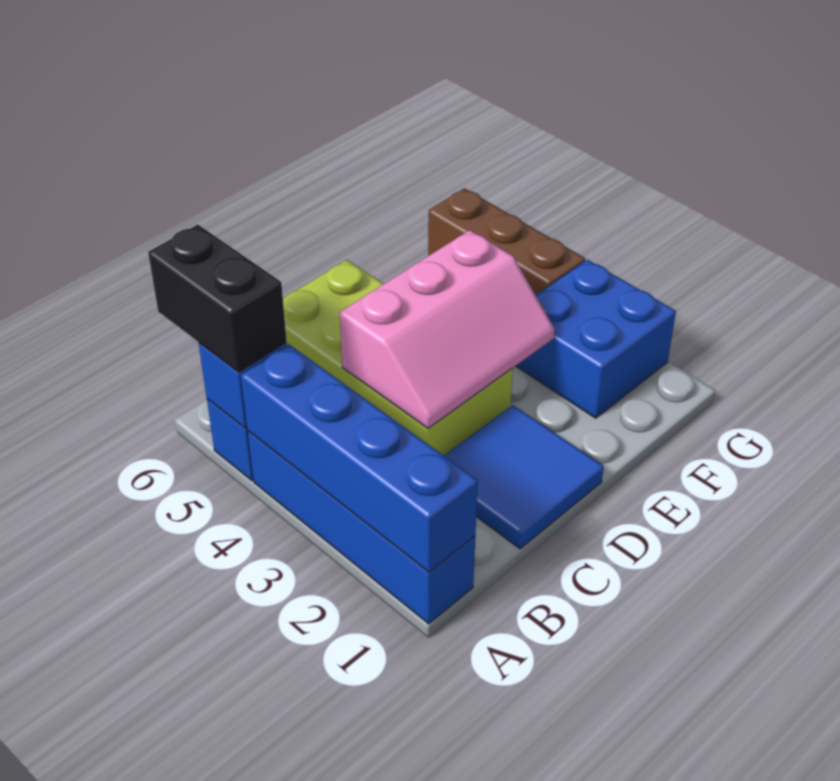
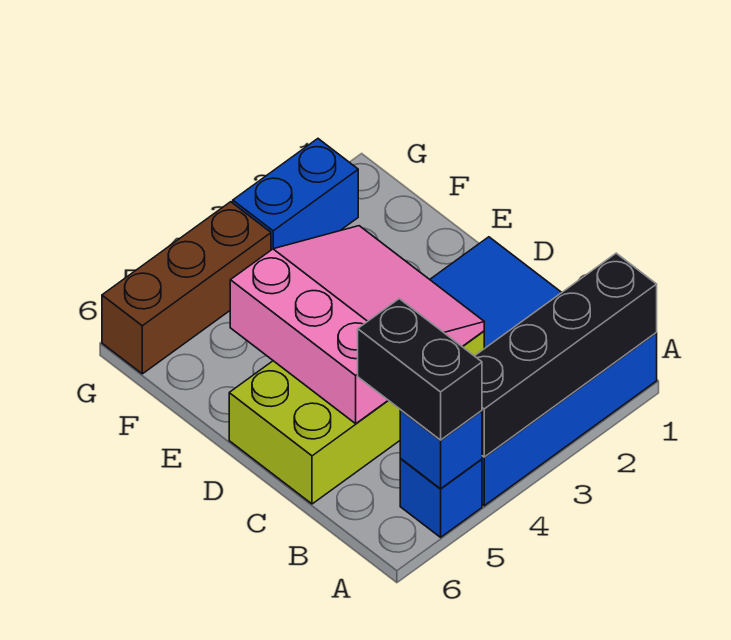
blue 1x4 brick [241,344,478,572] -> black 1x4 brick [475,253,657,457]
black 1x2 brick [148,224,287,372] -> black 1x2 brick turned to [358,299,482,440]
pink 2x3 slope [340,230,554,428] -> pink 3x3 slope [230,226,484,423]
blue 2x2 brick [516,260,676,418] -> blue 1x2 brick [233,139,358,250]

